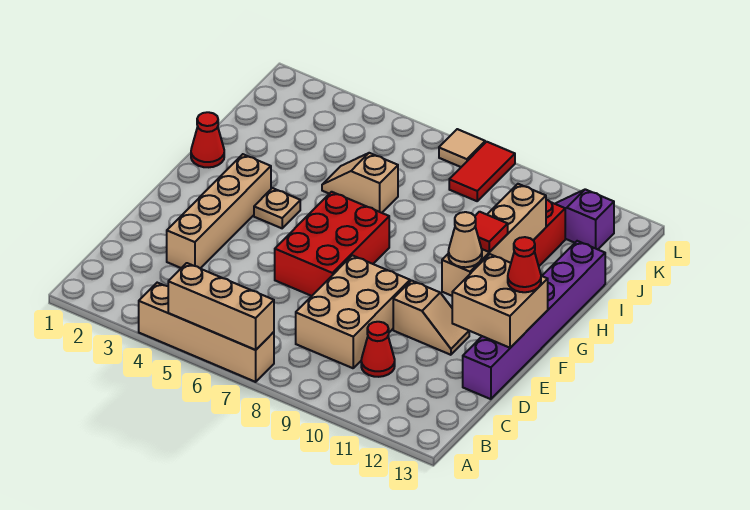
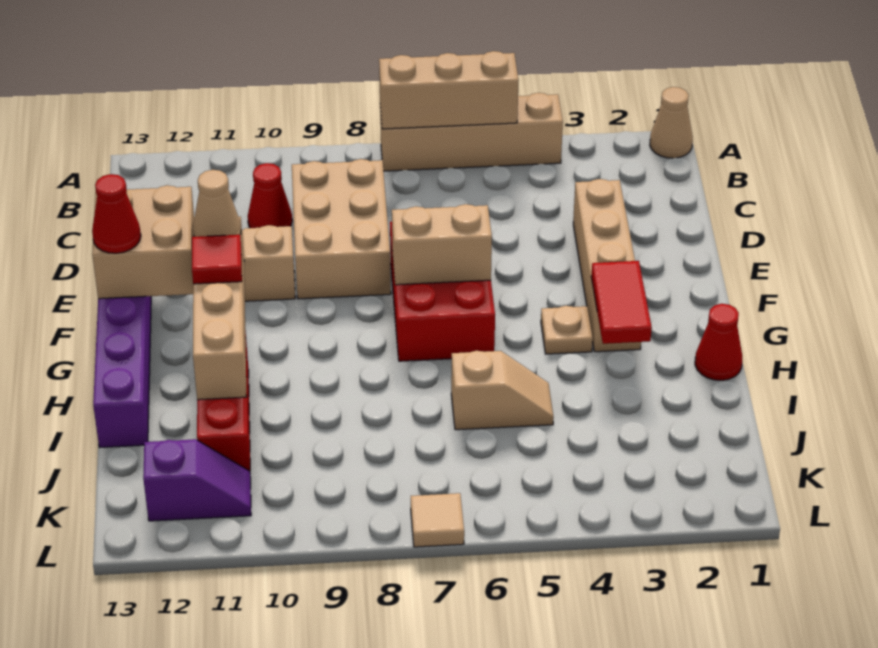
none -> tan 1x1 cone [650,87,693,158]
none -> tan 1x2 brick [392,204,492,285]
red 1x2 tile [449,142,515,201] -> red 1x2 tile moved to [591,261,652,344]

